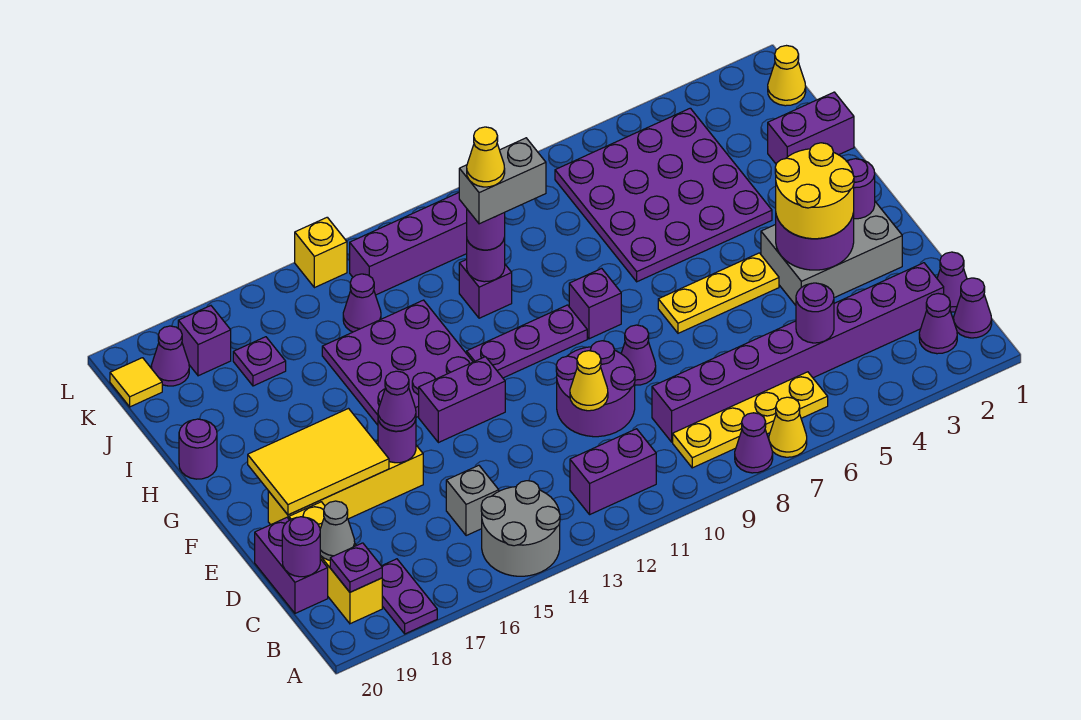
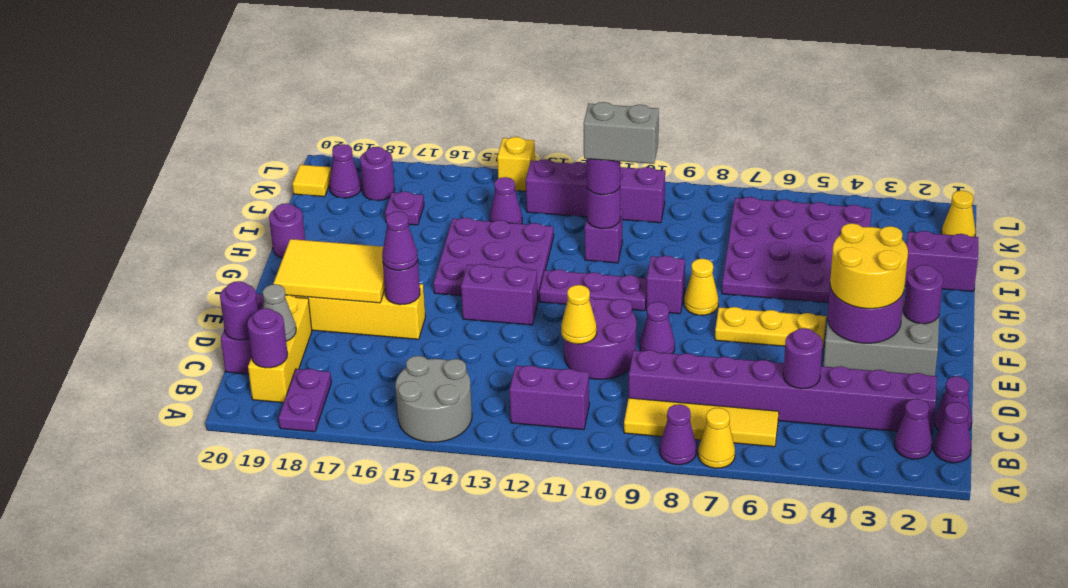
yellow 1x4 plate [673,372,828,468] -> yellow 1x4 tile [624,398,779,447]
purple 1x1 plate [330,543,382,592] -> purple 1x1 round brick [247,308,288,368]
grey 1x1 brick [446,465,499,536] -> none
yellow 1x1 cone [467,127,505,187] -> yellow 1x1 cone moved to [684,259,718,315]
purple 1x1 brick [178,306,231,376] -> purple 1x1 round brick [360,147,395,201]

